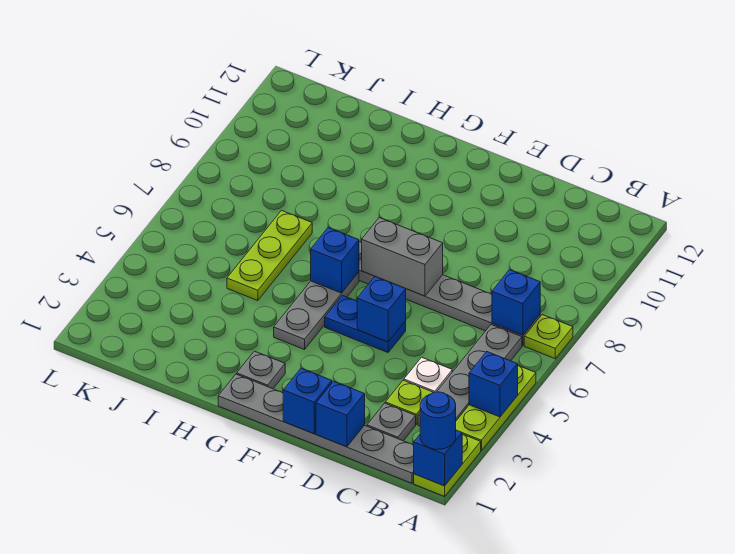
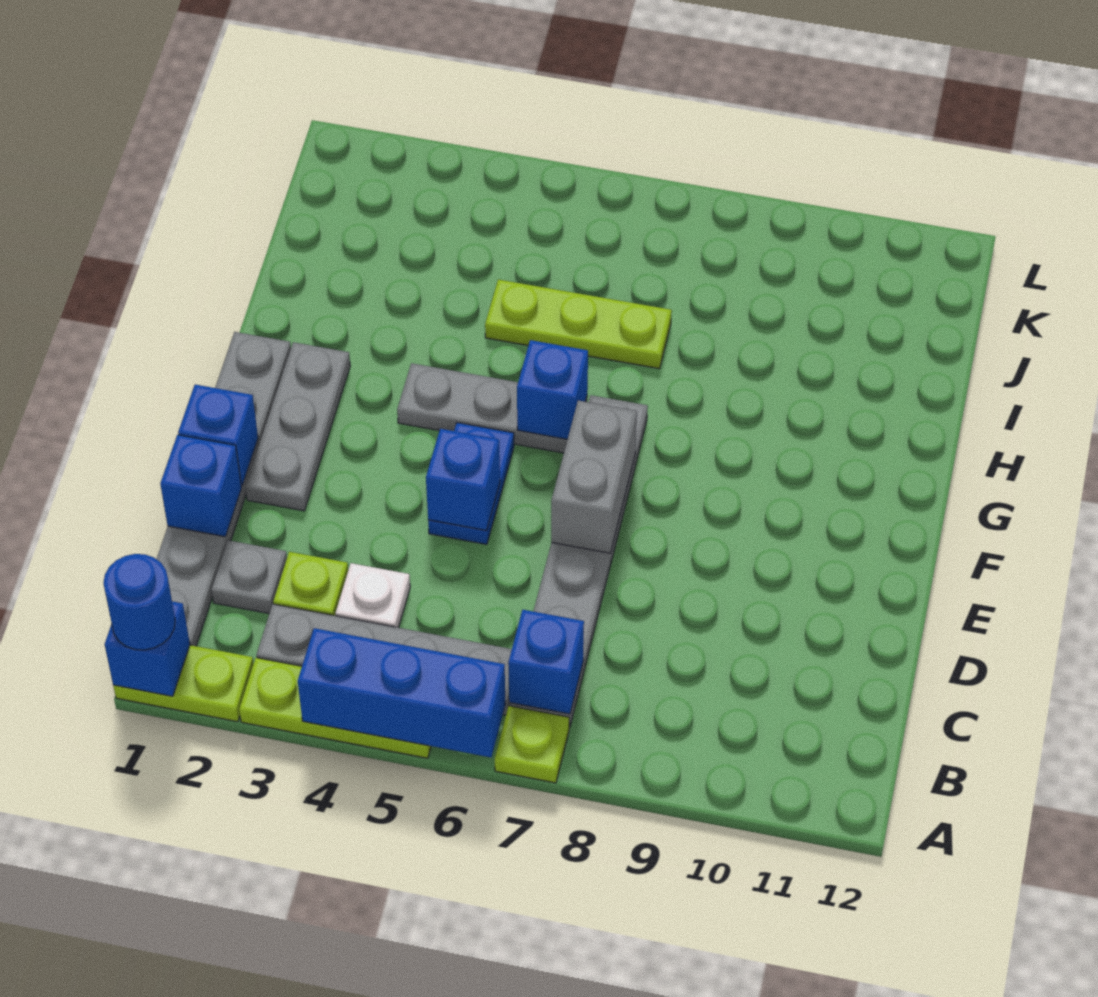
blue 1x1 brick [469,352,518,417] -> blue 1x3 brick [298,628,505,757]
grey 1x1 plate [237,351,285,389] -> grey 1x3 plate [246,342,350,511]

